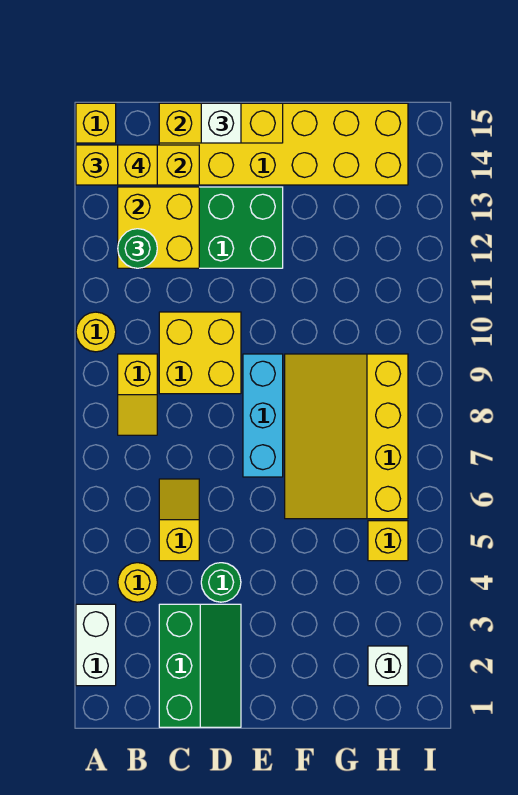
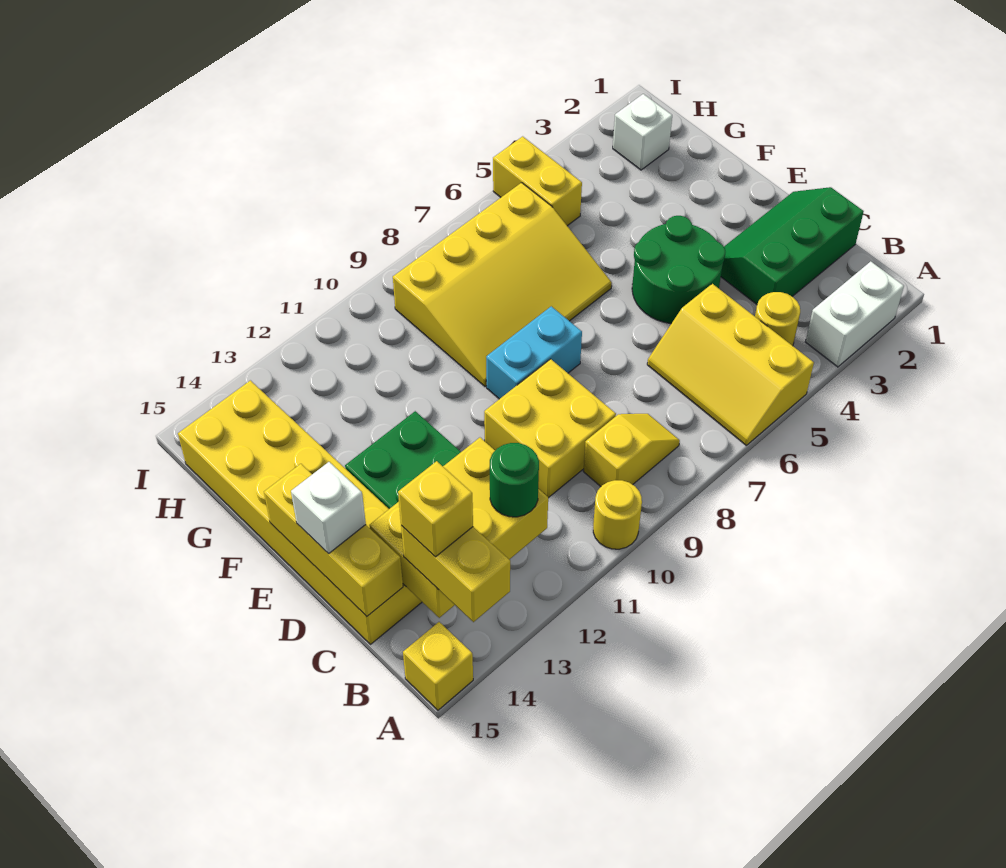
yellow 1x2 slope [159,479,199,561] -> yellow 2x3 slope [647,284,814,445]
green 1x1 round brick [201,563,241,602] -> green 2x2 round brick [632,216,725,324]
cyan 1x3 brick [243,354,283,477] -> cyan 1x2 brick [486,306,582,399]
yellow 1x1 brick [368,521,408,561] -> yellow 1x2 brick [493,136,582,226]

